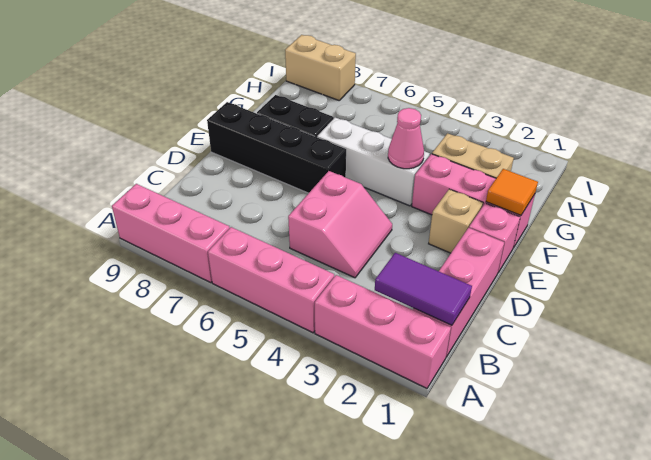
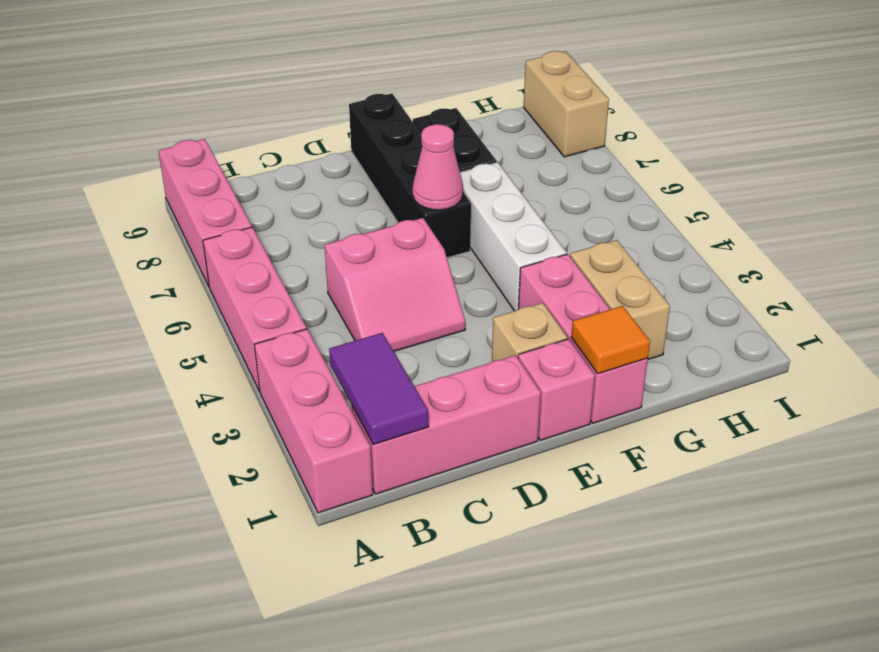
pink 1x1 cone [388,108,424,169] -> pink 1x1 cone moved to [413,124,463,210]

